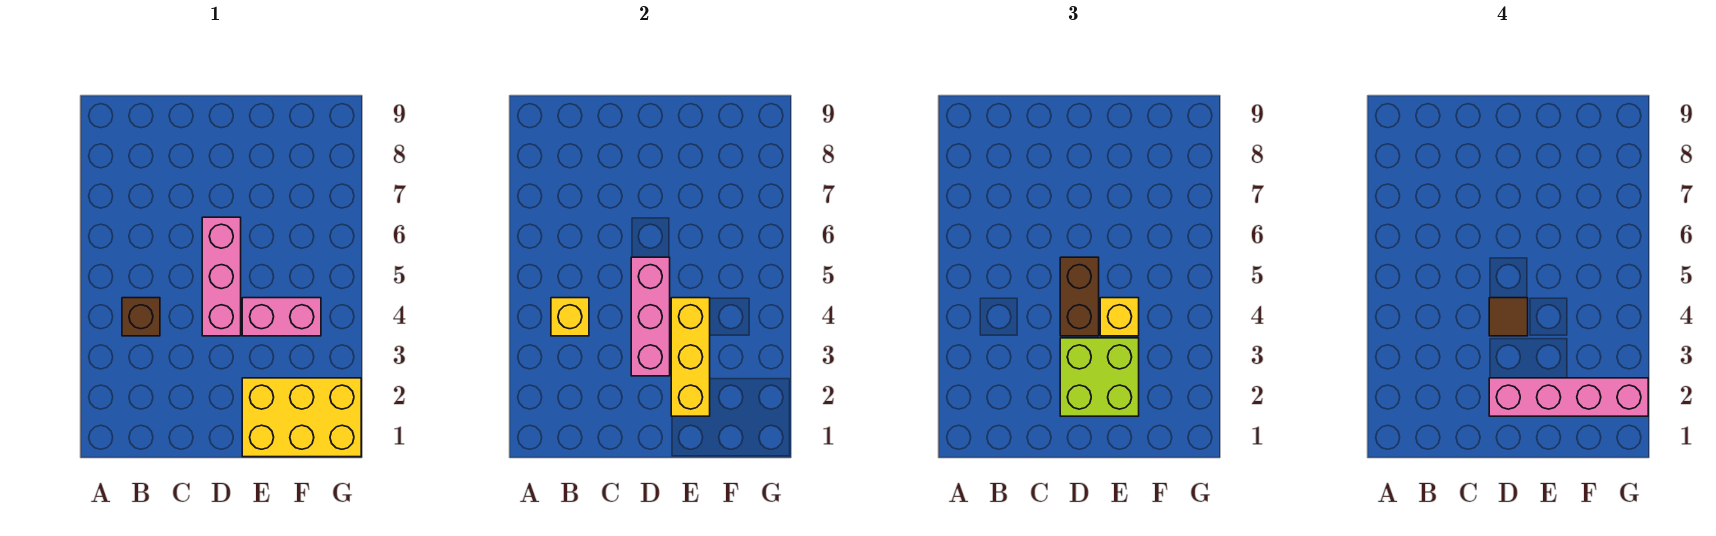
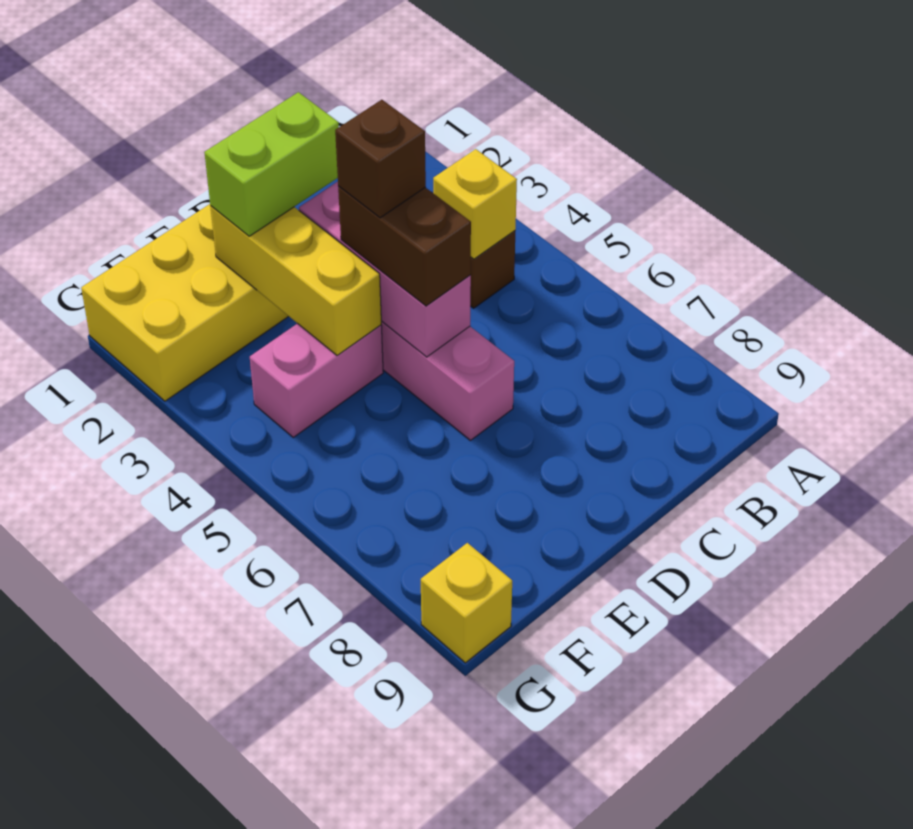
lime 2x2 brick [1060,338,1139,416] -> lime 1x2 brick [204,92,339,236]
pink 1x4 brick [1489,378,1648,416] -> none
brown 1x1 tile [1489,298,1528,336] -> brown 1x1 brick [335,100,426,218]
yellow 1x1 brick [1100,298,1139,336] -> yellow 1x1 brick moved to [421,543,512,663]

